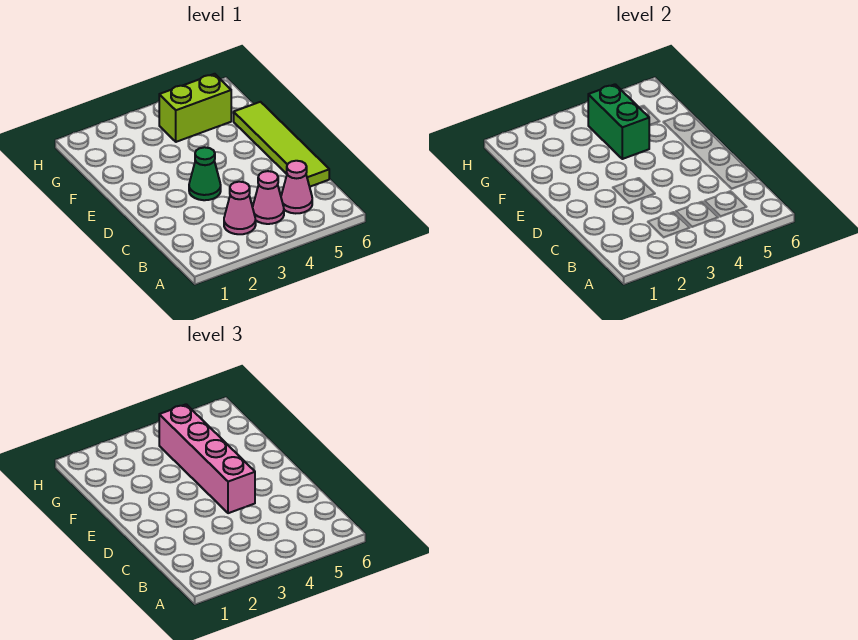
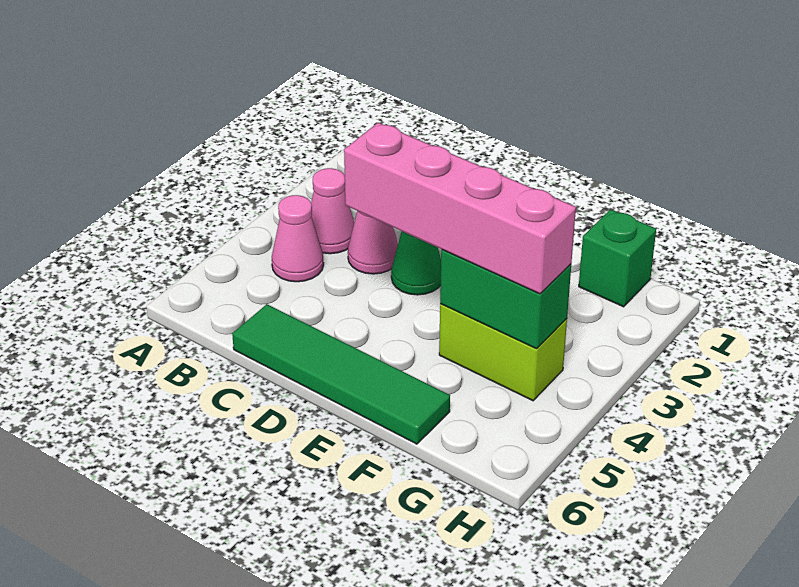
pink 1x1 cone [281,161,312,213] -> pink 1x1 cone moved to [348,211,398,274]
lime 1x4 tile [234,102,329,187] -> green 1x4 tile [232,304,450,444]
none -> green 1x1 brick [579,209,656,307]
lime 1x2 brick [159,74,231,142] -> lime 1x2 brick turned to [439,304,567,401]

